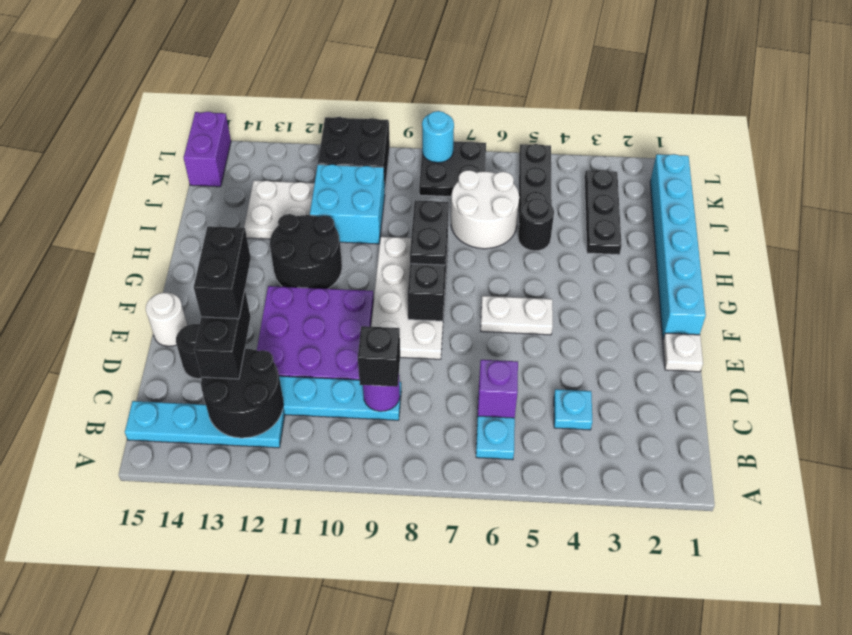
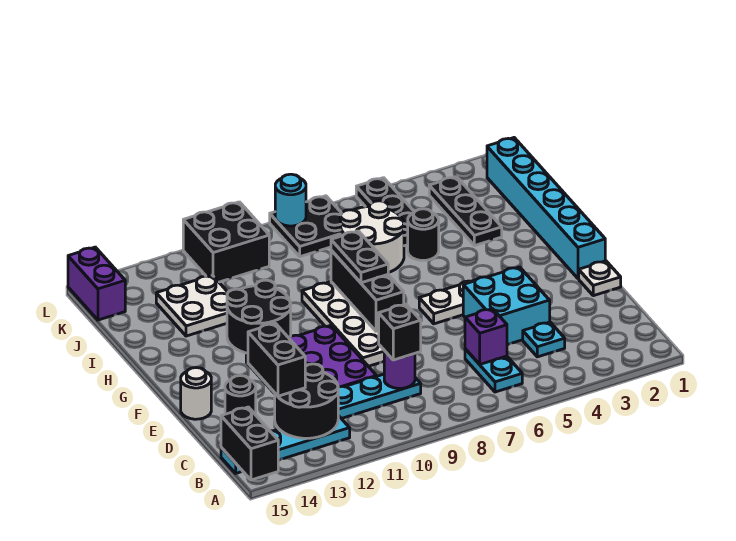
black 1x2 brick [194,226,251,319] -> black 1x2 brick moved to [221,407,278,480]
cyan 2x2 brick [310,164,385,244] -> cyan 2x2 brick moved to [463,267,550,345]

